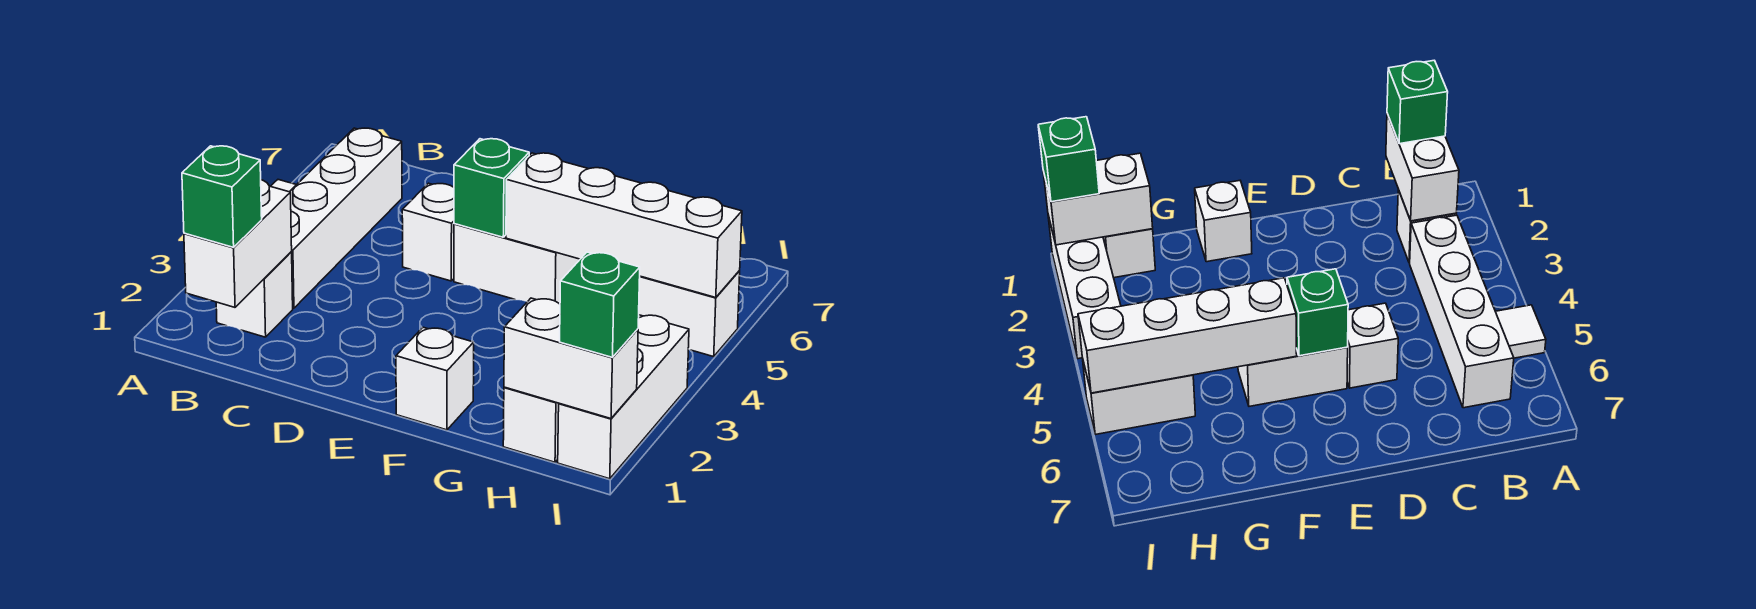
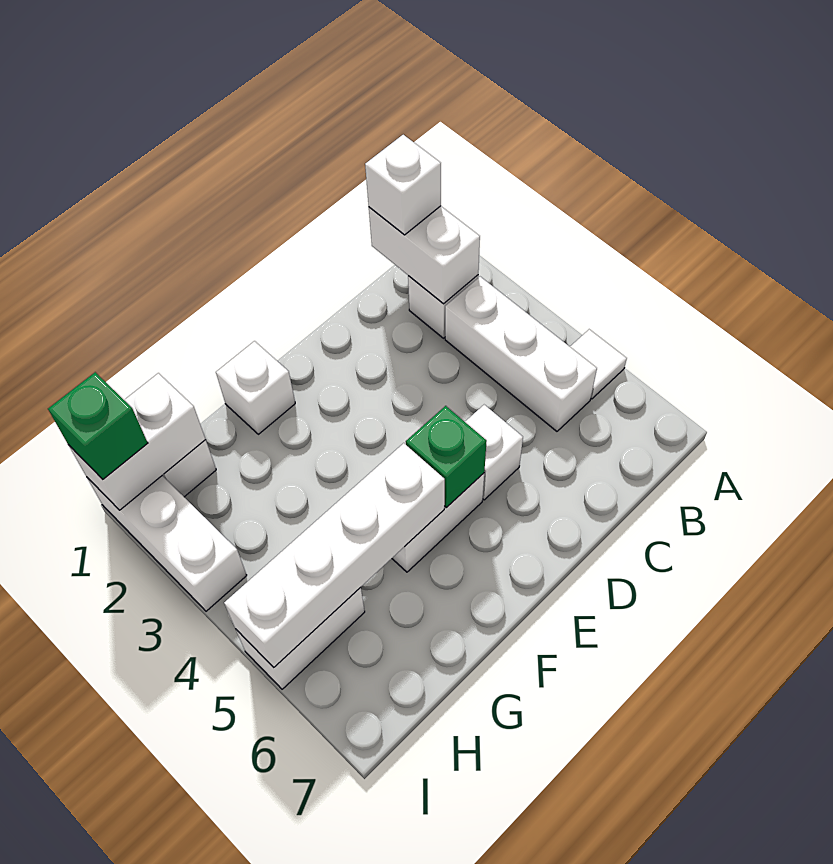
green 1x1 brick [182,146,262,247] -> white 1x1 brick [365,135,441,235]
white 1x4 brick [290,128,402,308] -> white 1x3 brick [445,277,597,431]

